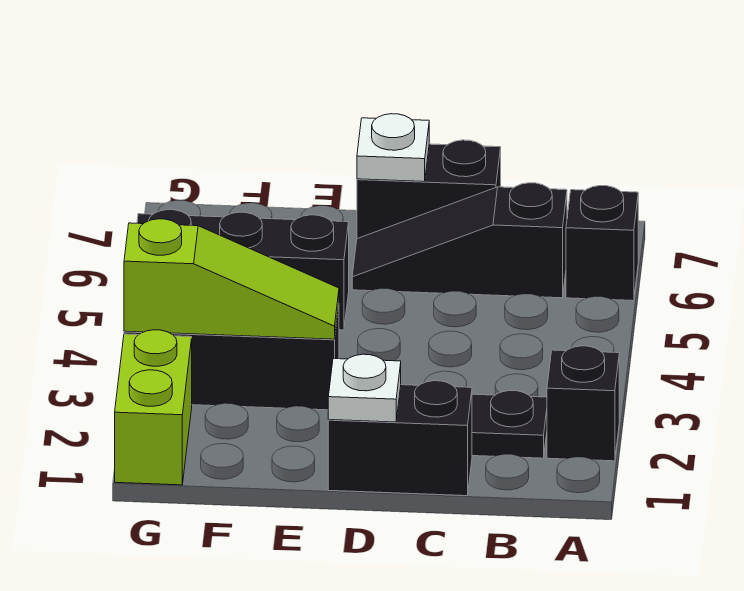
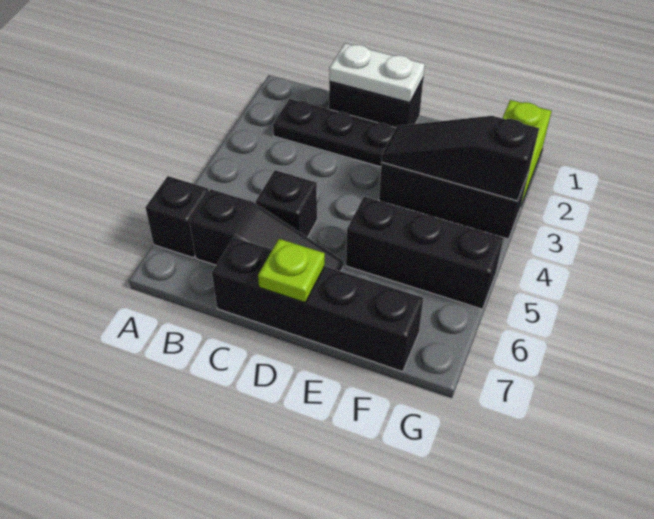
black 1x1 brick [547,346,619,461] -> black 1x1 brick moved to [256,170,317,237]
black 1x2 brick [357,140,501,239] -> black 1x4 brick [212,237,423,372]
white 1x1 plate [328,354,401,422] -> white 1x2 plate [329,43,425,103]
white 1x1 plate [357,114,429,182] -> lime 1x1 plate [258,239,325,302]
lime 1x3 slope [124,219,339,339] -> black 1x3 slope [381,116,539,201]

